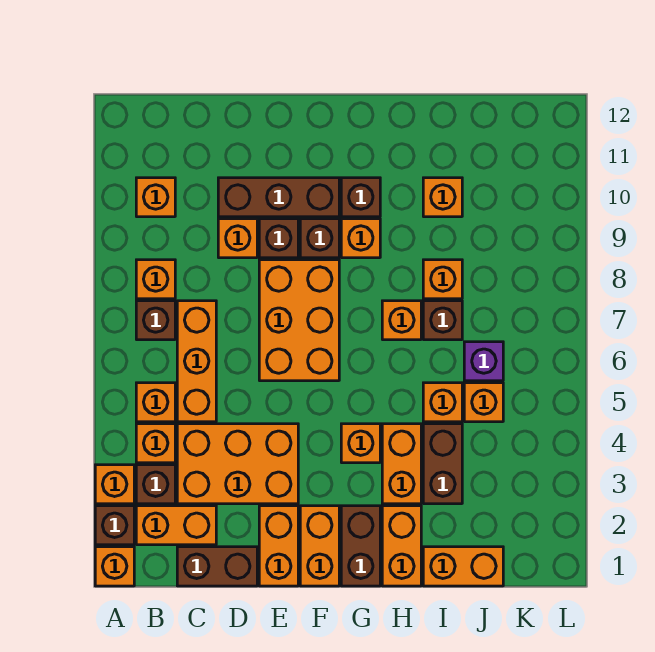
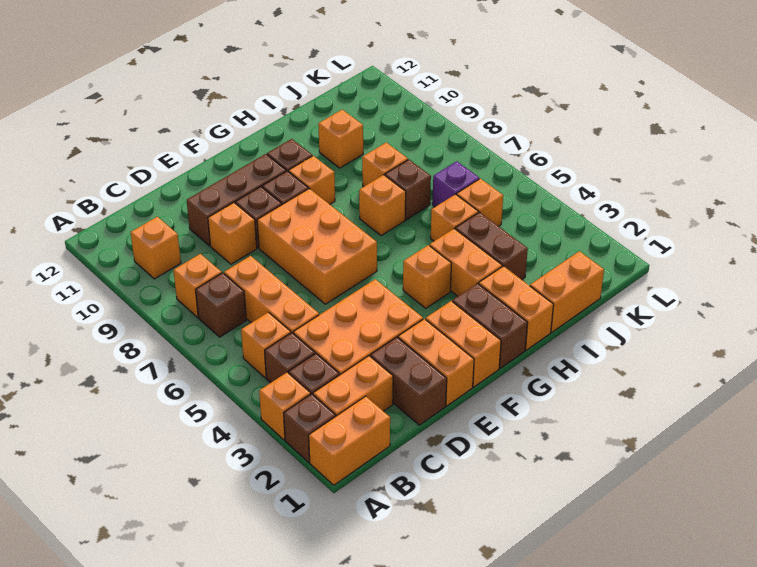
orange 1x1 brick [95,547,134,586] -> orange 1x2 brick [309,396,390,485]
orange 1x1 brick [136,424,175,463] -> brown 1x1 brick [265,333,315,383]
brown 1x2 brick [177,547,257,586] -> brown 1x2 brick turned to [370,337,447,425]

